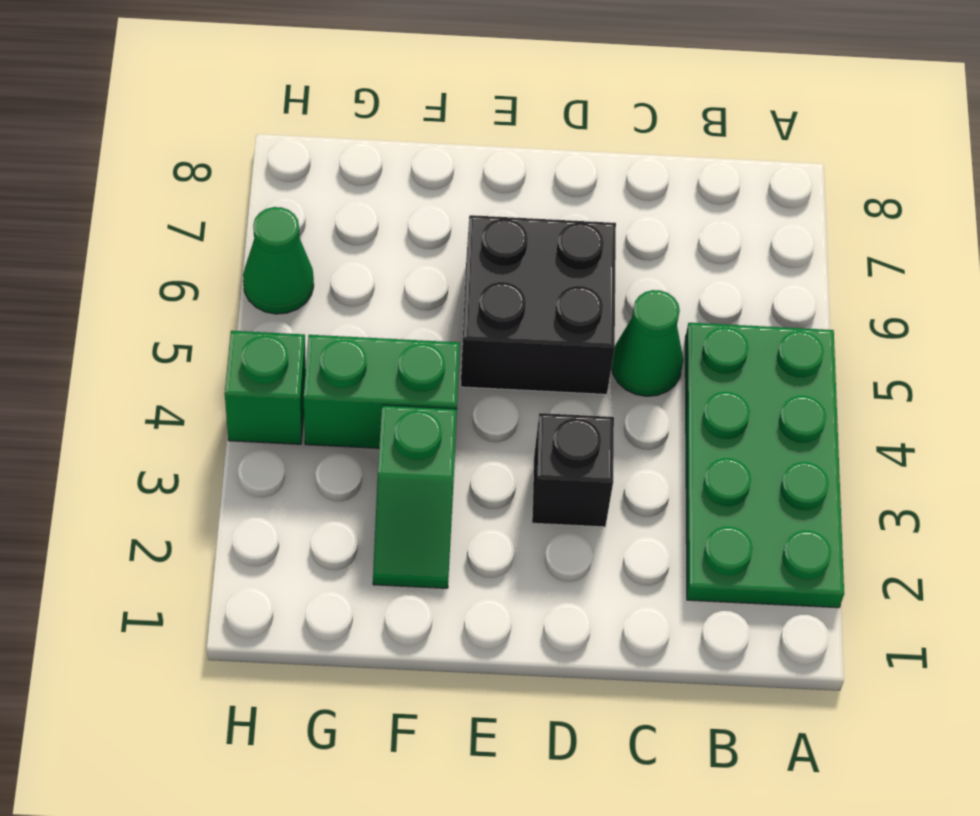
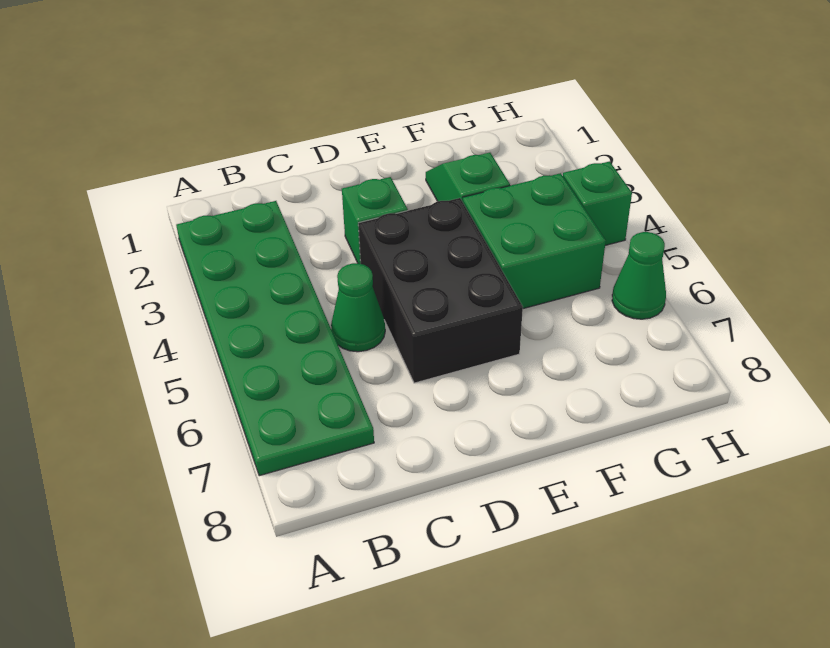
green 2x4 plate [685,323,844,608] -> green 2x6 plate [176,201,374,476]
black 1x1 brick [532,413,614,527] -> green 1x1 brick [342,177,408,264]
black 2x2 brick [461,215,616,394] -> black 2x3 brick [358,198,523,383]
green 1x2 brick [304,335,460,448] -> green 2x2 brick [463,173,606,309]

